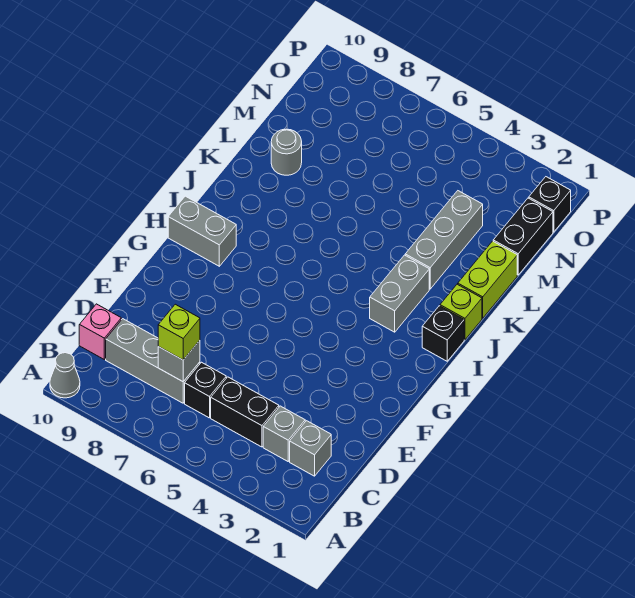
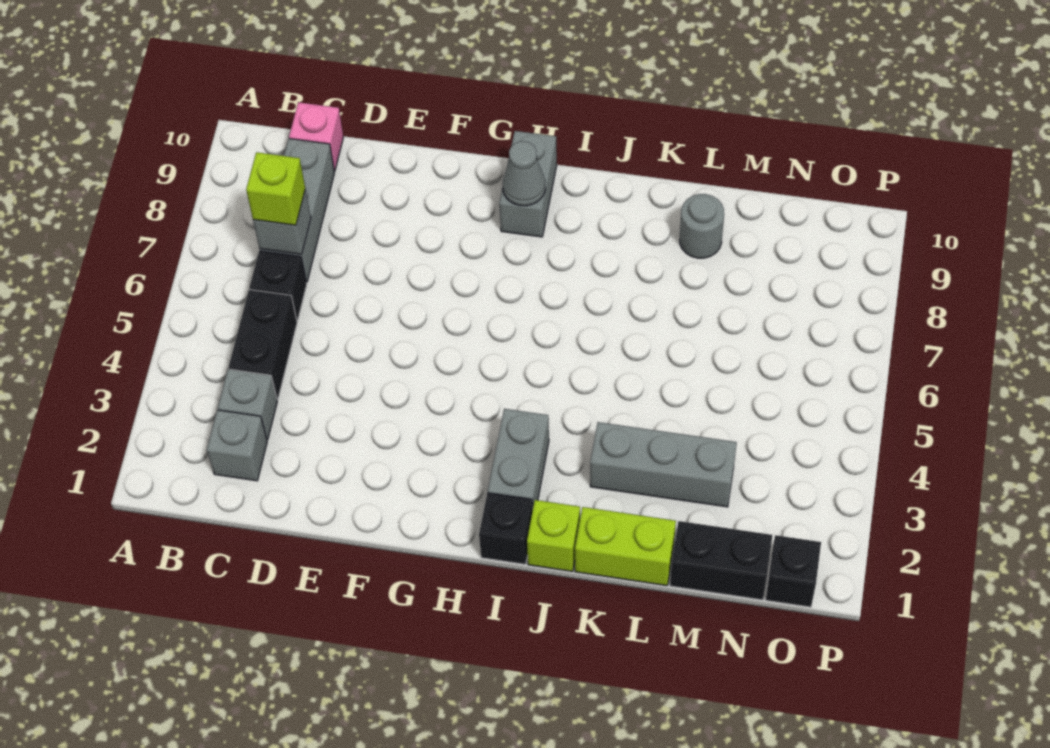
grey 1x1 cone [50,353,80,398] -> grey 1x1 cone moved to [503,141,545,206]
grey 1x2 brick [370,255,429,332] -> grey 1x2 brick turned to [488,409,549,506]

